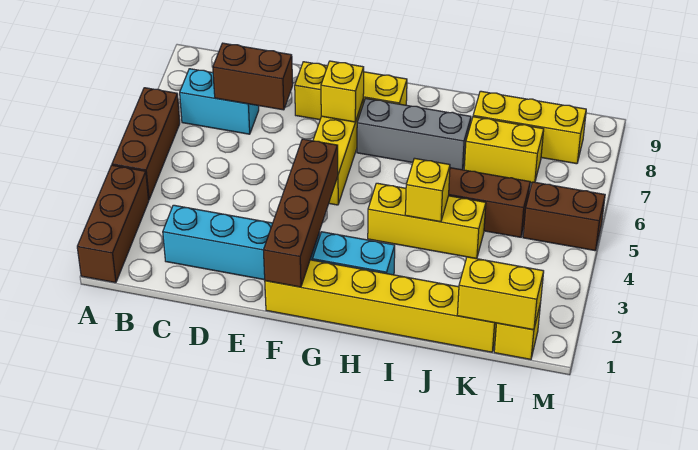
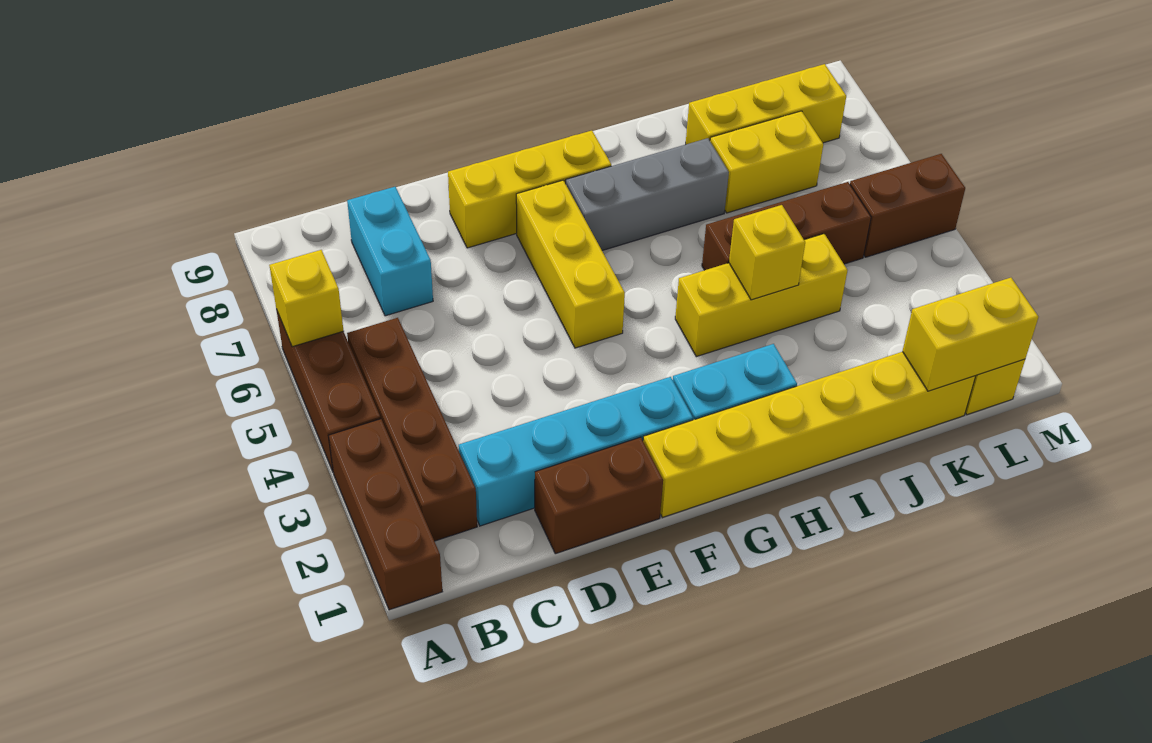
cyan 1x2 brick [180,69,259,134] -> cyan 1x2 brick turned to [347,187,433,316]
brown 1x2 brick [213,43,293,110] -> brown 1x2 brick moved to [535,437,663,554]
brown 1x4 brick [263,139,338,287] -> brown 1x4 brick moved to [347,318,477,541]
yellow 1x1 brick [321,61,364,122] -> yellow 1x1 brick moved to [269,250,343,347]

